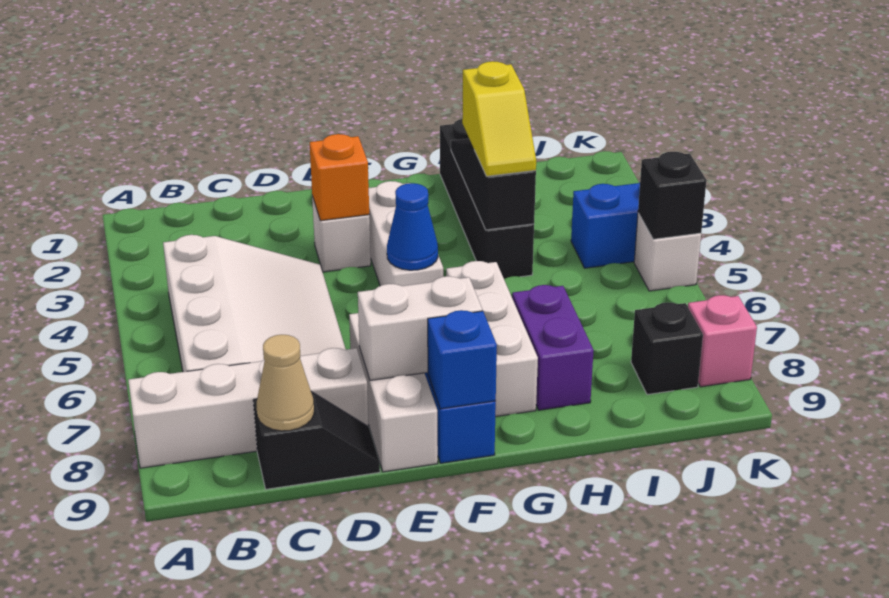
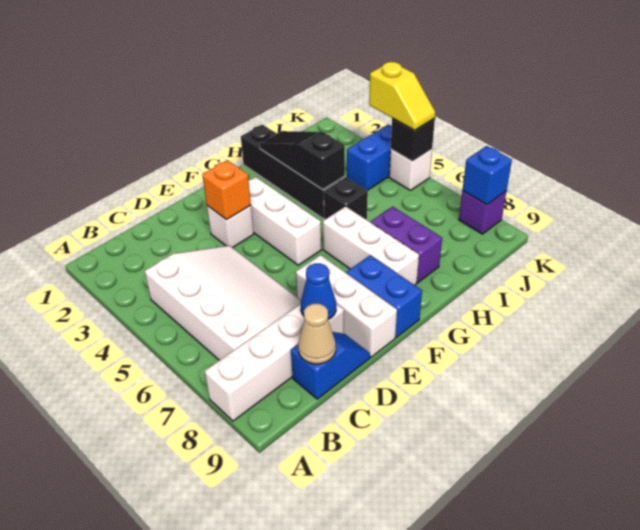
black 1x2 slope [253,392,380,489] -> blue 1x2 slope [291,332,370,399]
white 1x2 brick [358,276,482,381] -> none
blue 1x1 cone [387,183,438,270] -> blue 1x1 cone moved to [301,263,336,319]
blue 1x1 brick [428,310,497,409] -> blue 1x1 brick moved to [462,146,512,205]
yellow 1x2 slope [462,61,536,176] -> yellow 1x2 slope moved to [369,62,436,130]
black 1x1 brick [631,303,703,395] -> black 1x1 brick moved to [324,177,368,220]
pink 1x1 brick [688,295,757,387] -> purple 1x1 brick [459,191,507,234]

